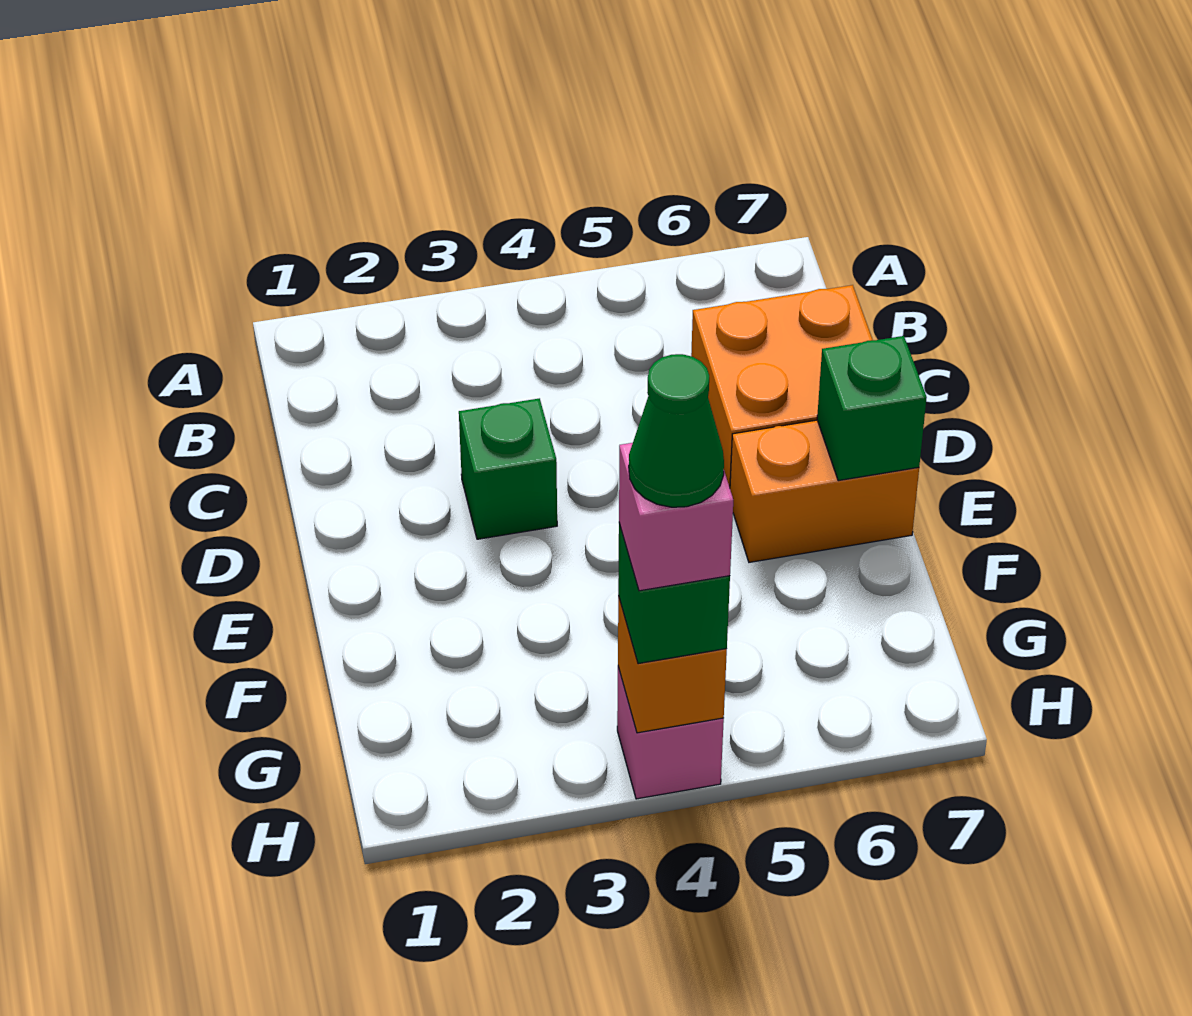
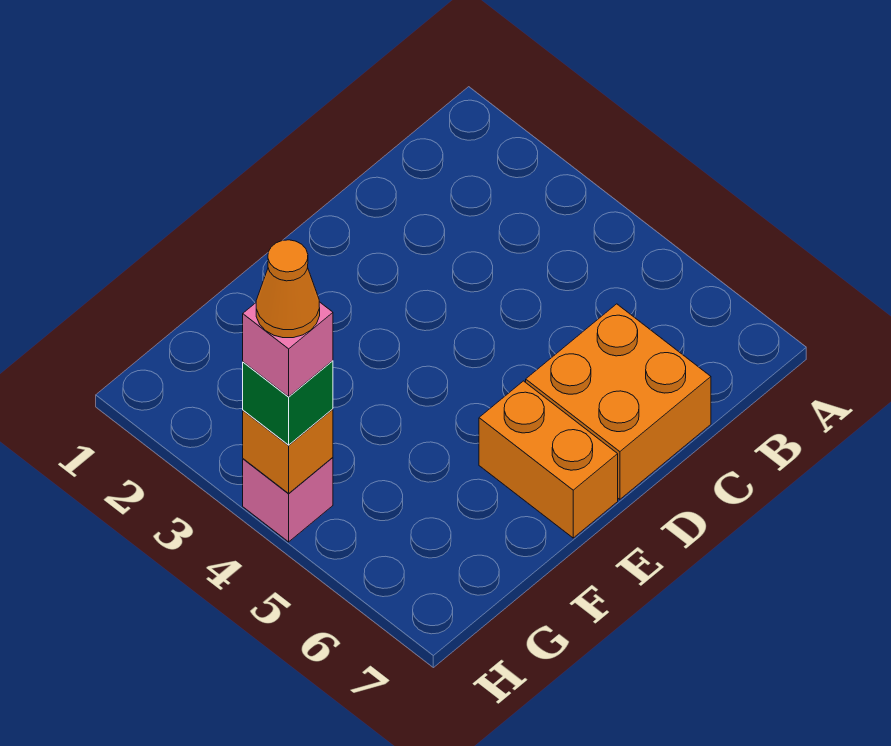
green 1x1 brick [459,398,557,539] -> none
green 1x1 brick [817,336,927,481] -> none
green 1x1 cone [629,354,724,507] -> orange 1x1 cone [256,240,320,338]

